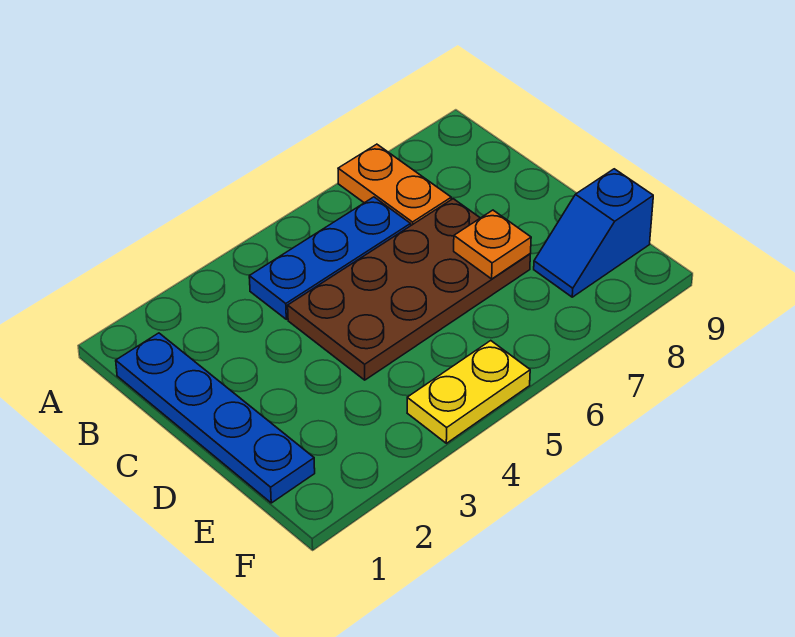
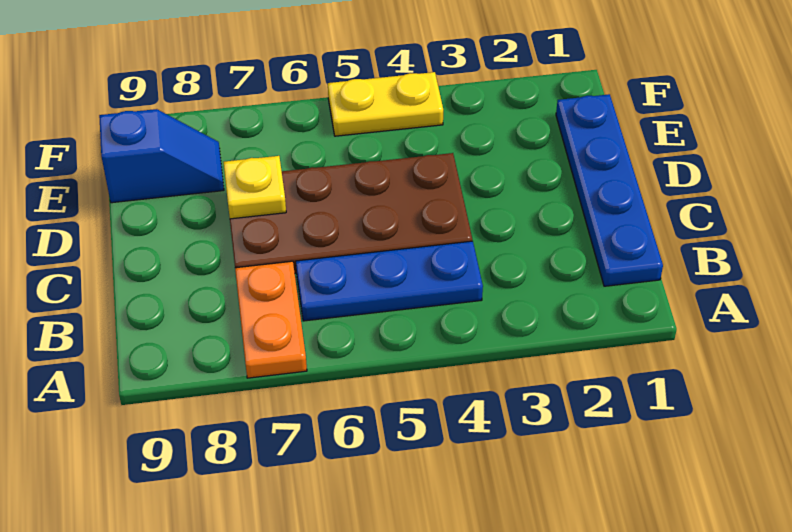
orange 1x1 plate [454,210,531,279] -> yellow 1x1 plate [223,156,286,219]

